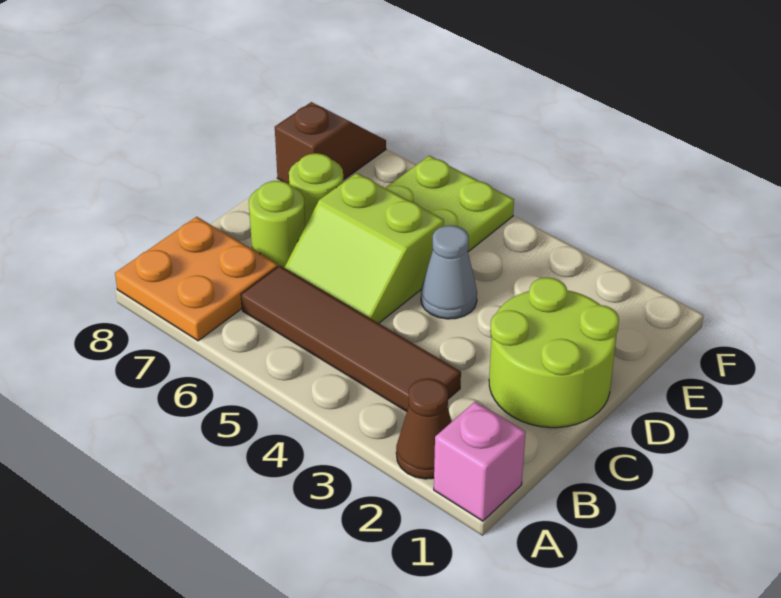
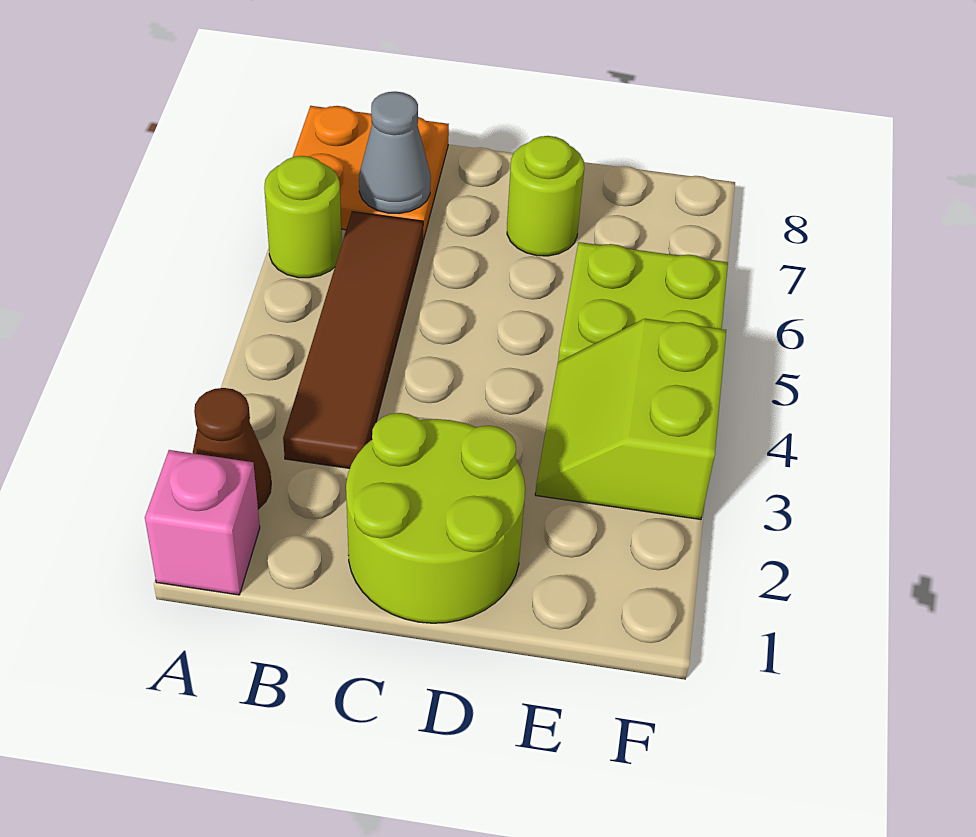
lime 2x2 slope [284,173,444,323] -> lime 2x2 slope moved to [535,319,726,520]
lime 1x1 round brick [249,181,305,267] -> lime 1x1 round brick moved to [264,156,342,278]
grey 1x1 cone [421,225,477,319] -> grey 1x1 cone moved to [359,92,431,214]
brown 1x2 slope [275,102,386,184] -> none

